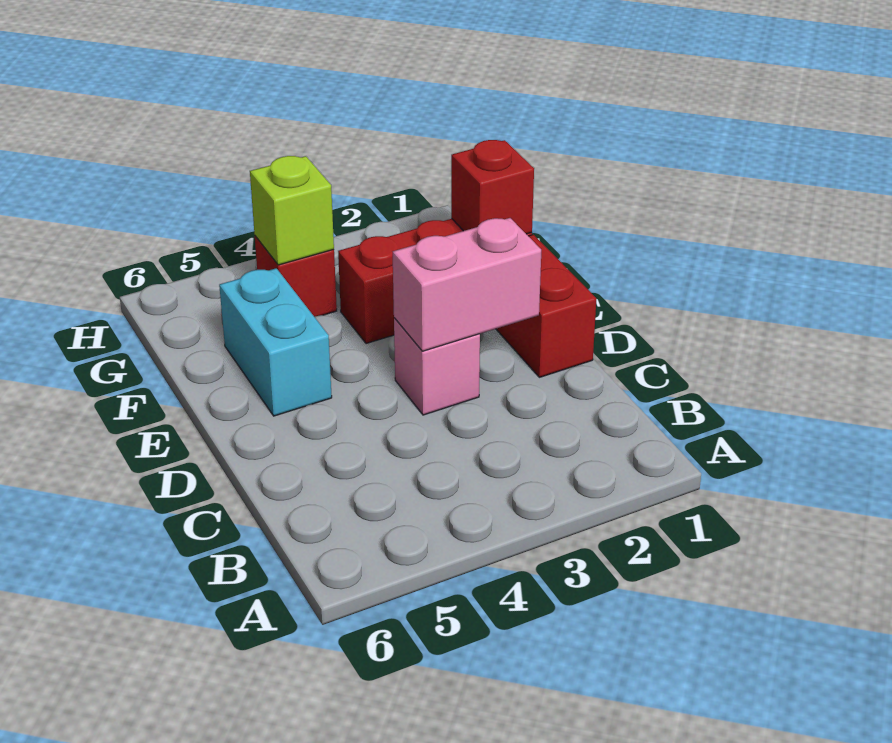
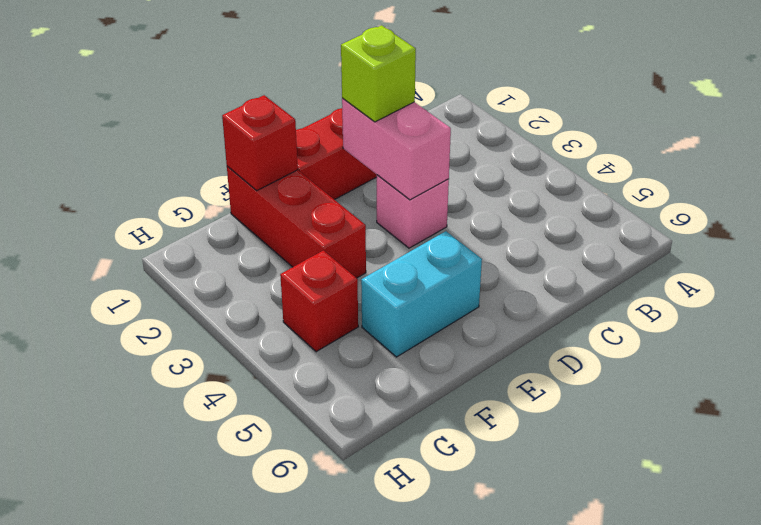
lime 1x1 brick [250,156,334,265] -> lime 1x1 brick moved to [341,25,416,122]

